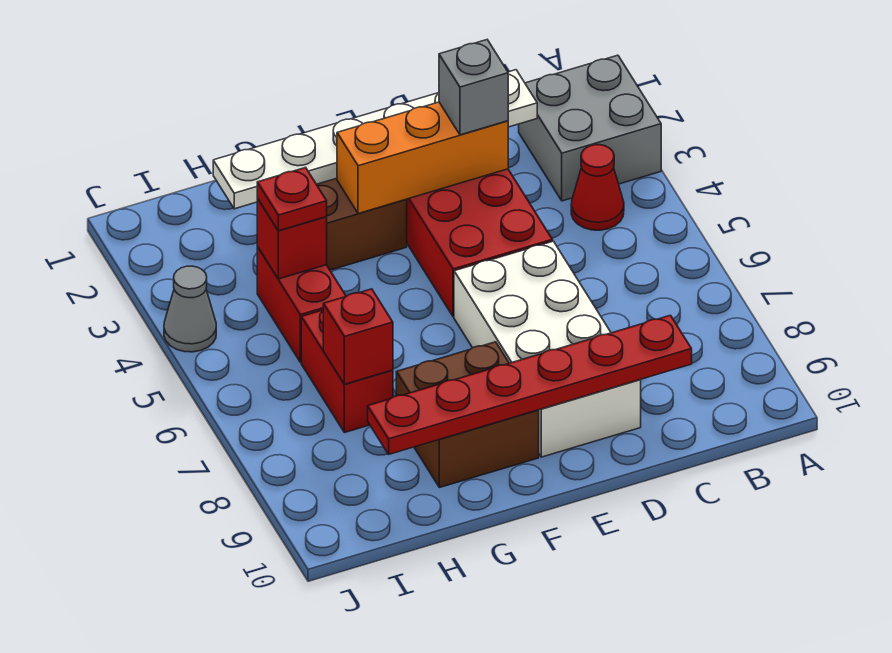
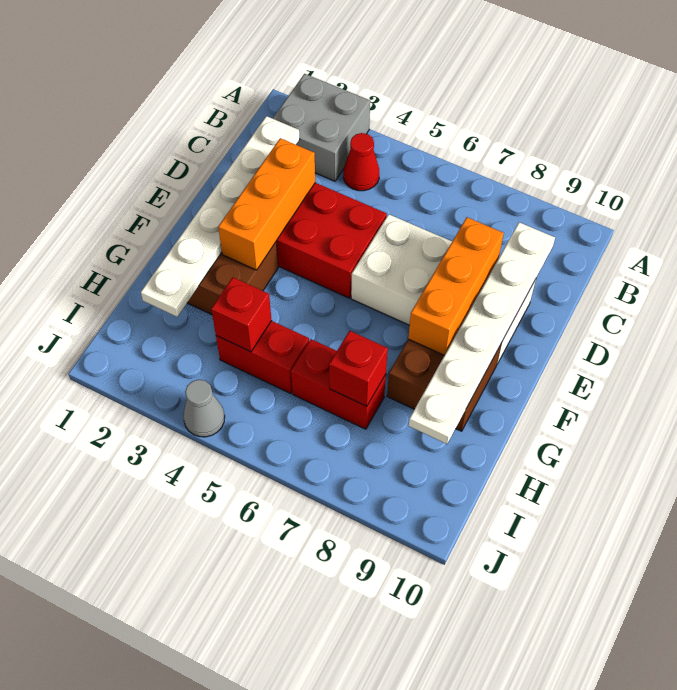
red 1x6 plate [368,315,692,454] -> white 1x6 plate [409,222,555,444]
grey 1x1 brick [439,40,508,135] -> none
none -> orange 1x3 brick [408,217,504,355]
red 1x1 plate [257,168,327,231] -> none

